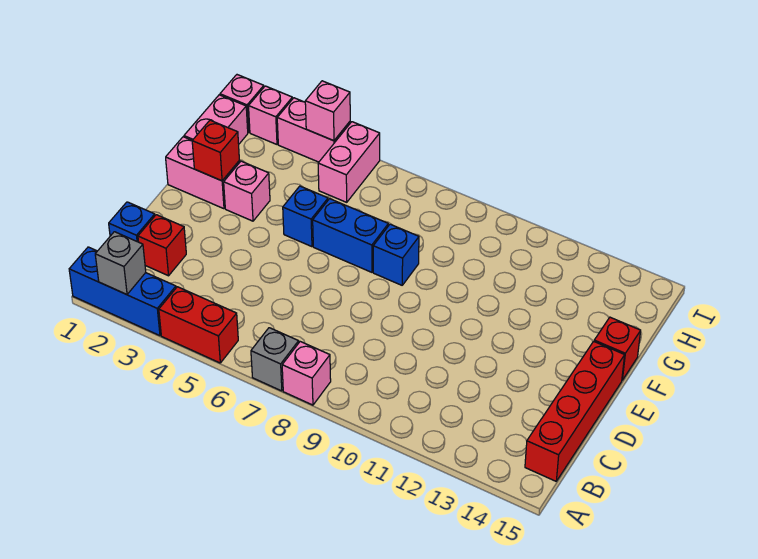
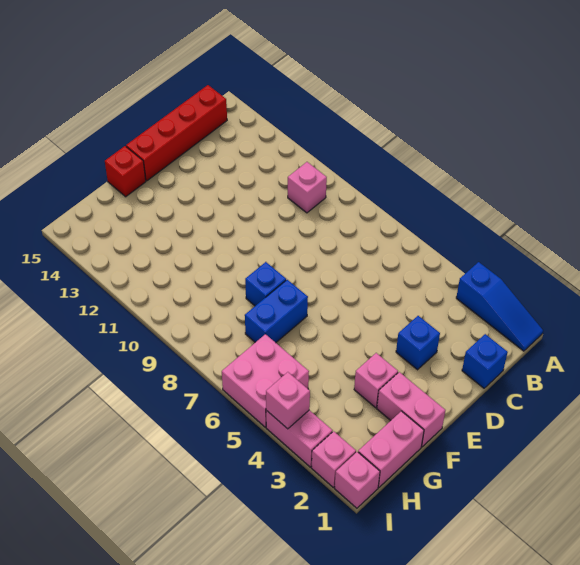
blue 1x3 brick [69,247,176,336] -> blue 1x3 slope [456,262,543,351]
grey 1x1 brick [95,232,146,295] -> none
red 1x2 brick [159,287,238,363] -> none
grey 1x1 brick [251,328,299,391] -> none
pink 1x1 brick [282,342,331,405] -> pink 1x1 brick moved to [288,162,327,213]
red 1x1 brick [138,215,186,276] -> none
red 1x1 brick [192,120,239,181] -> none
blue 1x1 brick [283,186,328,247] -> blue 1x1 brick moved to [396,316,440,370]
blue 1x2 brick [313,199,388,272] -> blue 1x2 brick turned to [245,280,308,343]
pink 1x2 brick [318,122,380,202] -> pink 2x2 brick [222,334,309,427]

